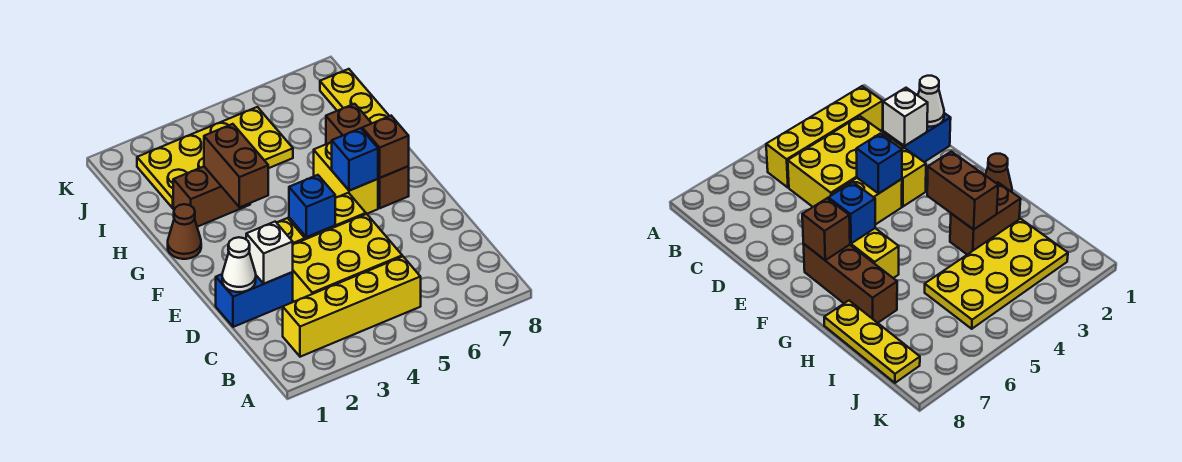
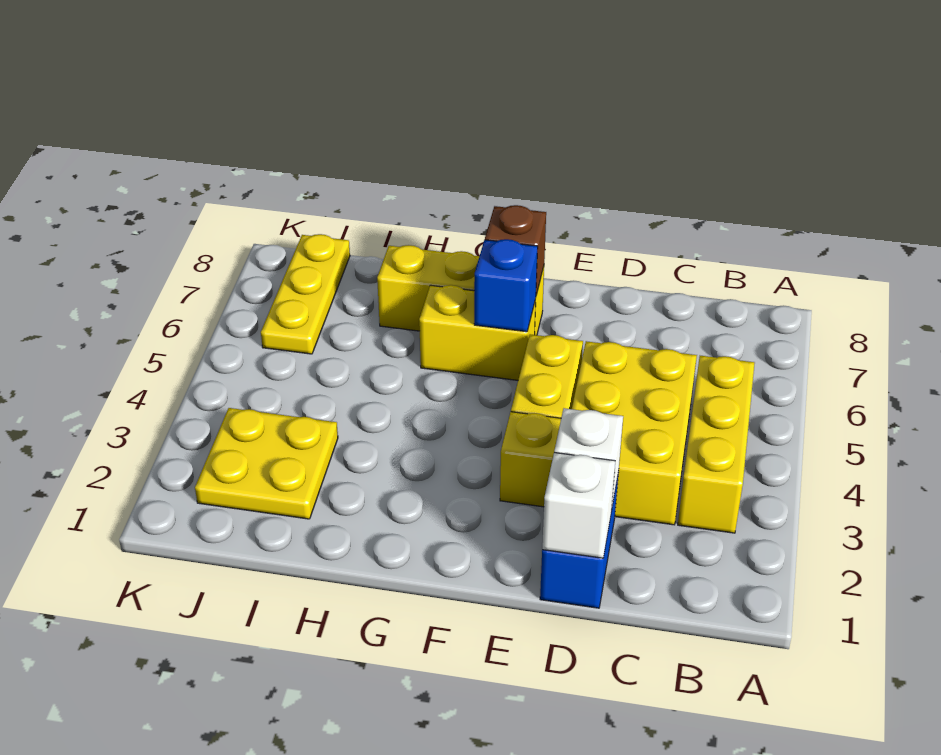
yellow 1x4 brick [283,256,421,357] -> yellow 1x3 brick [678,356,755,533]
white 1x1 cone [222,237,256,292] -> white 1x1 brick [542,453,615,558]
blue 1x1 brick [289,175,335,237] -> none
brown 1x3 brick [326,104,409,208] -> yellow 1x3 brick [377,245,544,335]
brown 1x1 cone [168,204,201,259] -> none
brown 1x2 brick [204,124,268,207] -> none
brown 1x2 brick [173,167,250,227] -> none
yellow 1x3 plate [320,69,389,123] -> yellow 1x3 plate turned to [261,234,350,354]
yellow 2x4 plate [137,107,293,208] -> yellow 2x2 plate [195,408,338,519]

